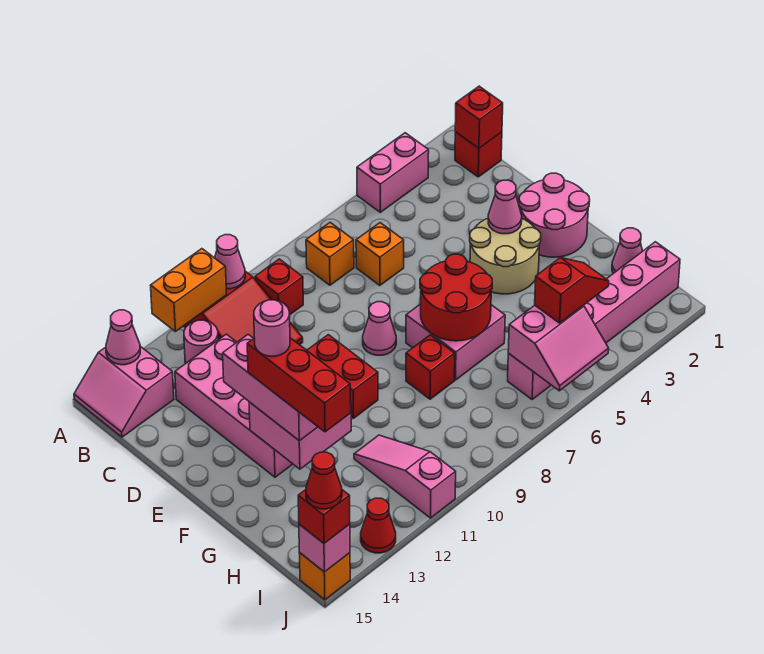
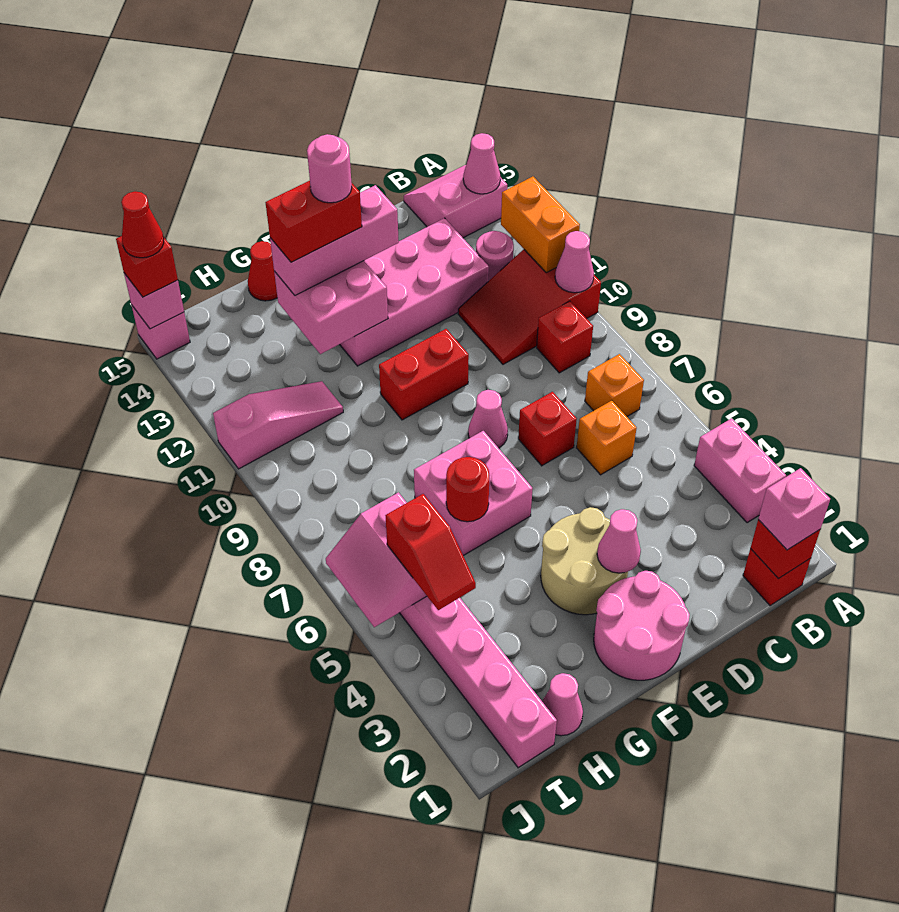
none -> pink 1x1 brick [758,468,830,550]
red 2x2 round brick [420,254,492,341] -> red 1x1 round brick [446,457,489,522]
red 1x3 brick [247,338,351,432] -> red 1x2 brick [266,181,362,262]
red 1x1 brick [406,335,455,399] -> red 1x1 brick moved to [518,392,577,466]
red 1x1 cone [361,498,396,553] -> red 1x1 cone moved to [248,241,277,301]
orange 1x1 brick [299,552,350,600] -> pink 1x1 brick [132,306,190,359]

